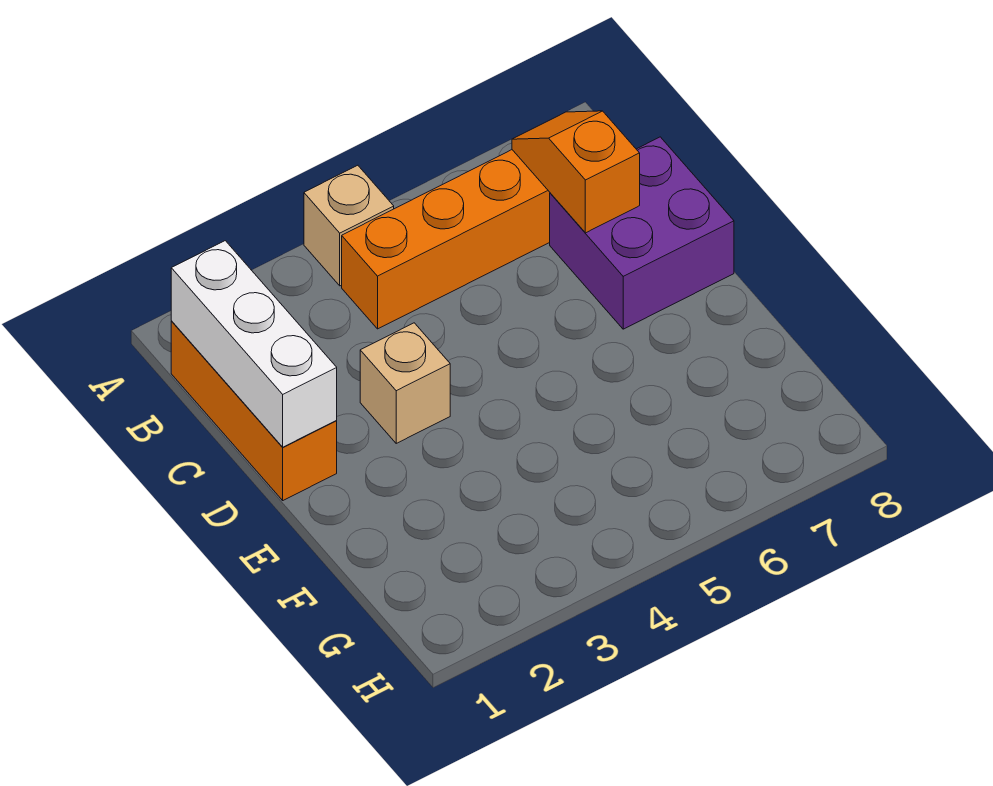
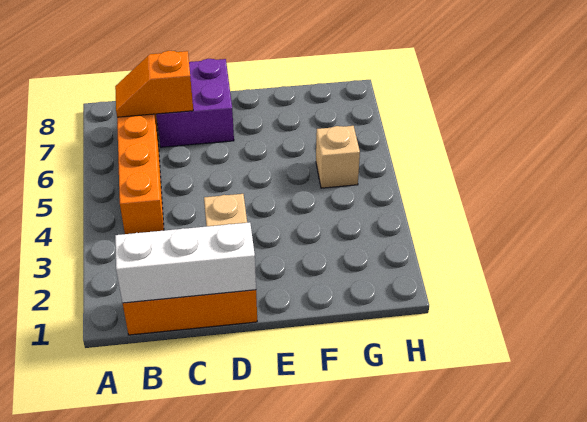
tan 1x1 brick [304,165,394,286] -> tan 1x1 brick moved to [316,126,360,188]

